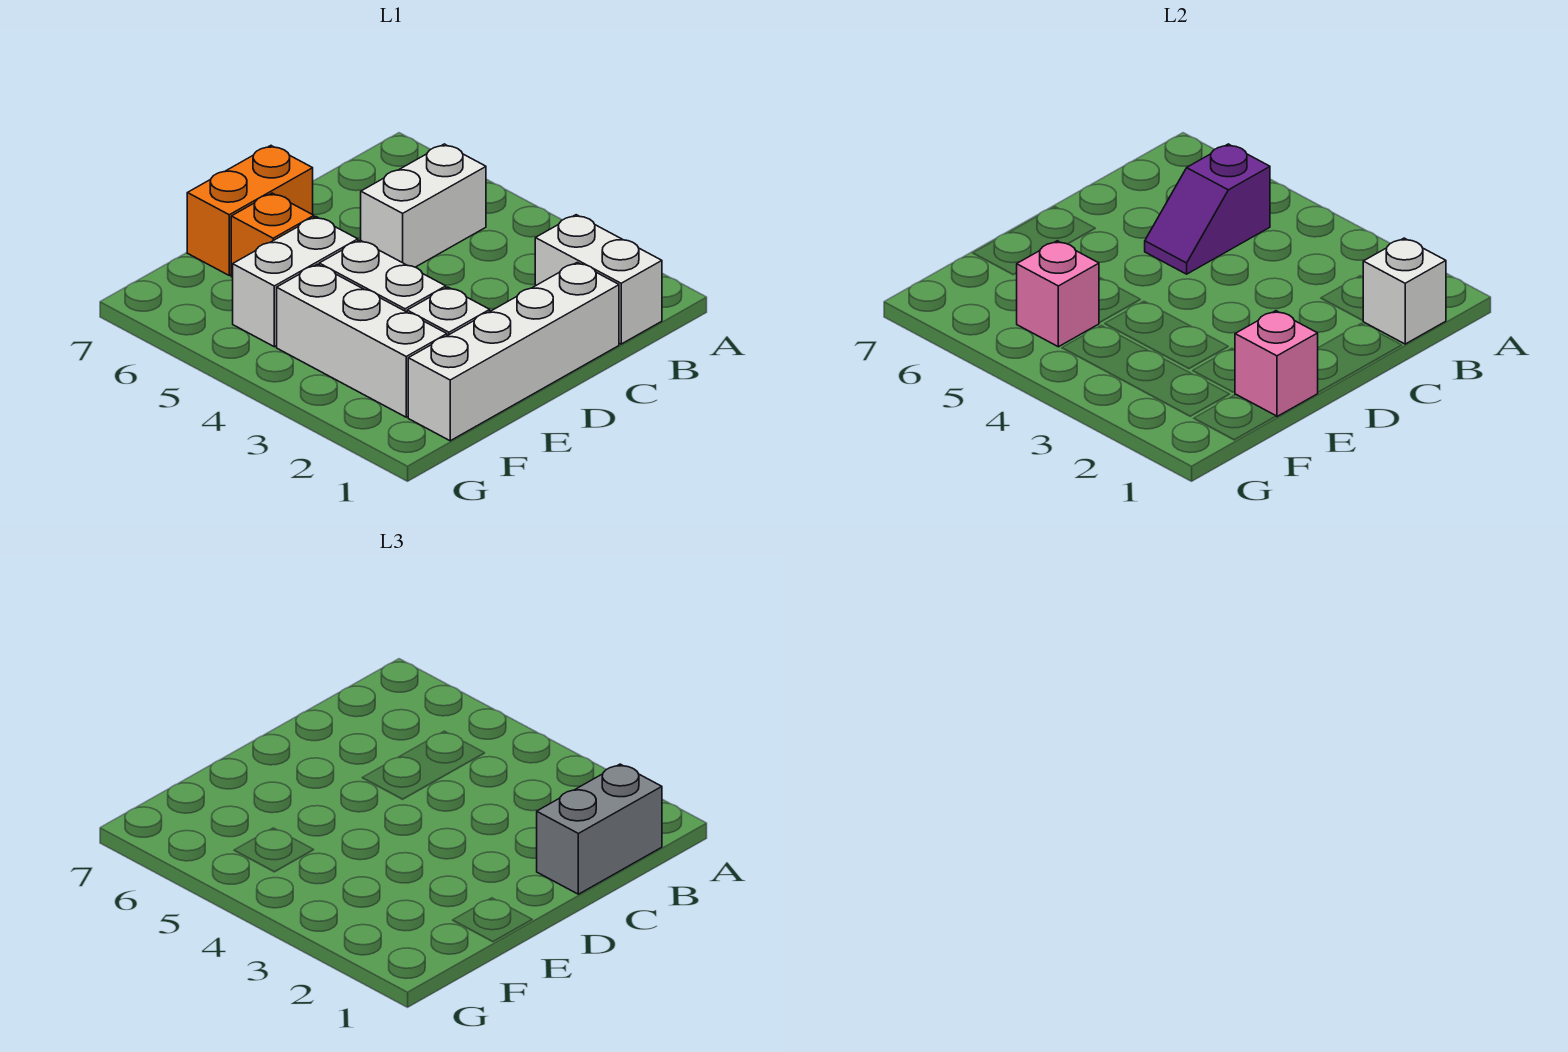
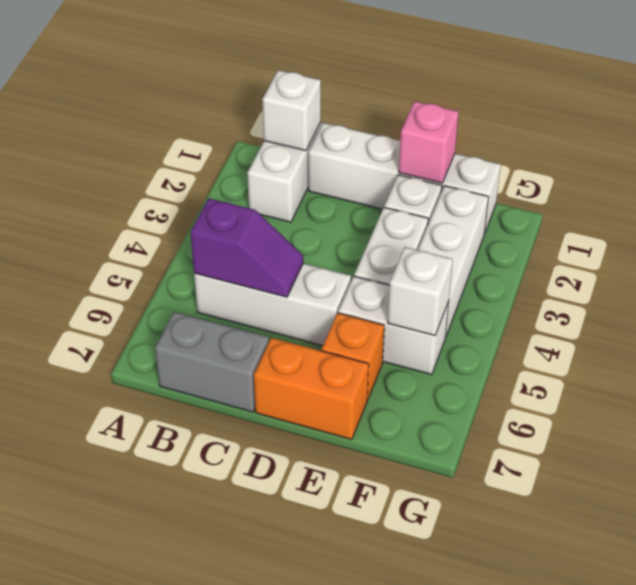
grey 1x2 brick [537,764,662,894] -> grey 1x2 brick moved to [155,312,269,412]
white 1x2 brick [361,144,486,267] -> white 1x3 brick [194,263,351,346]
pink 1x1 brick [1017,241,1099,347] -> white 1x1 brick [388,247,453,336]

